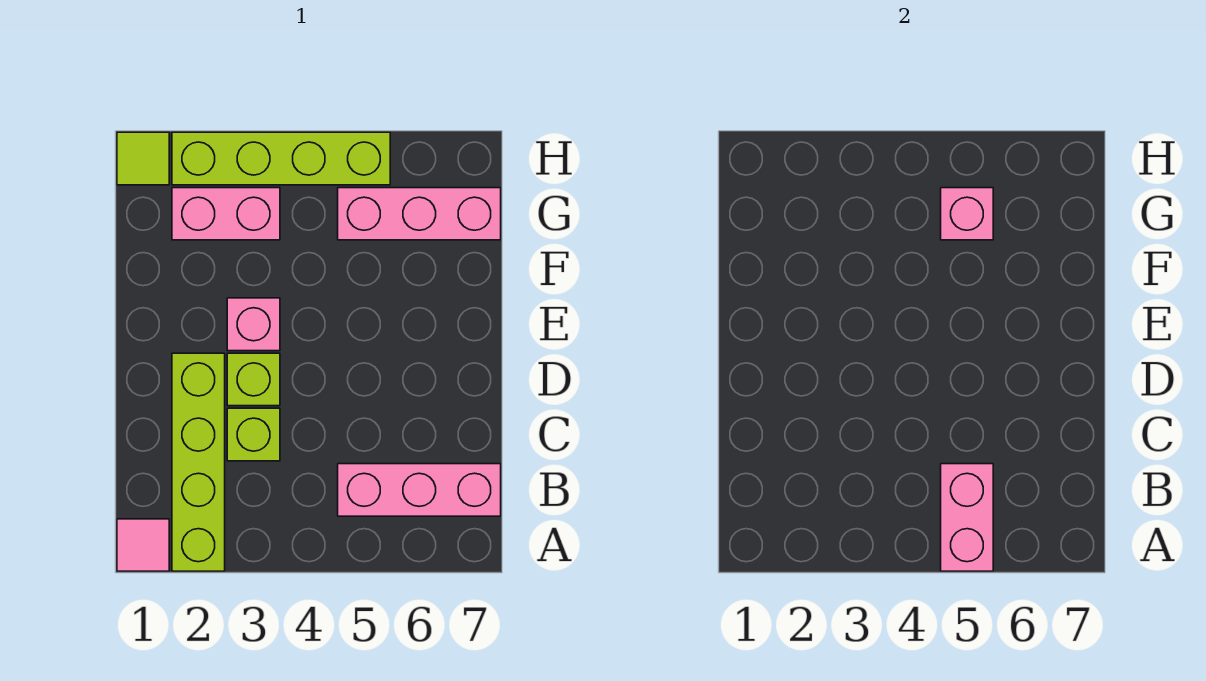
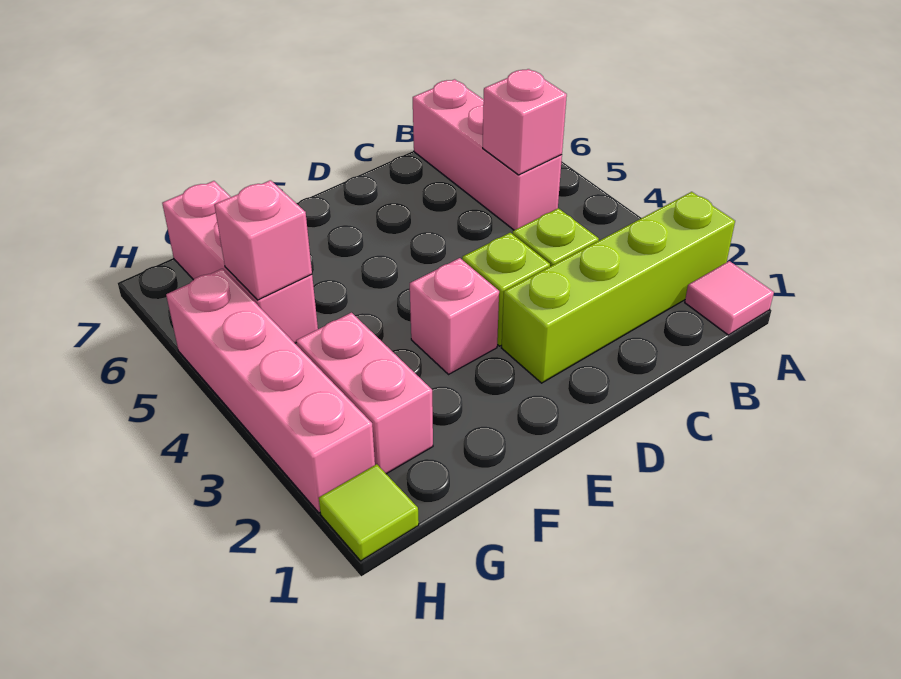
pink 1x2 brick [941,464,993,571] -> pink 1x1 brick [483,69,567,175]
lime 1x4 brick [172,132,390,185] -> pink 1x4 brick [166,269,375,513]

